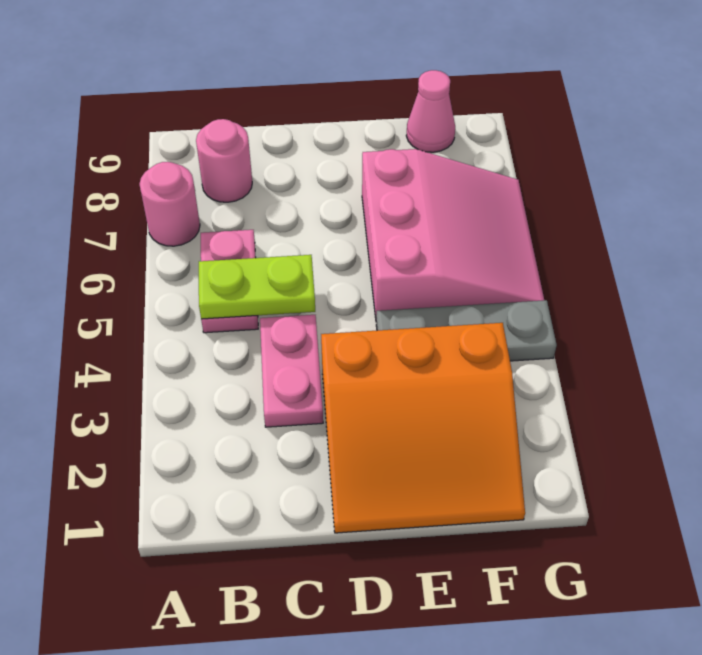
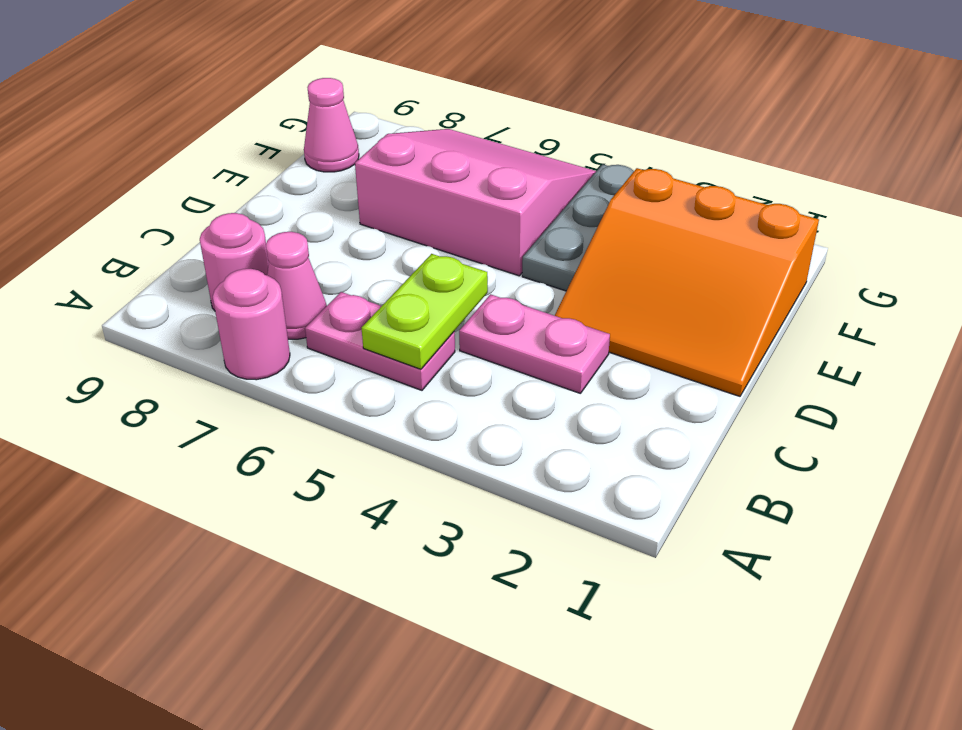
none -> pink 1x1 cone [266,232,327,339]
orange 3x3 slope [321,323,525,533] -> orange 3x3 slope turned to [555,168,819,396]

